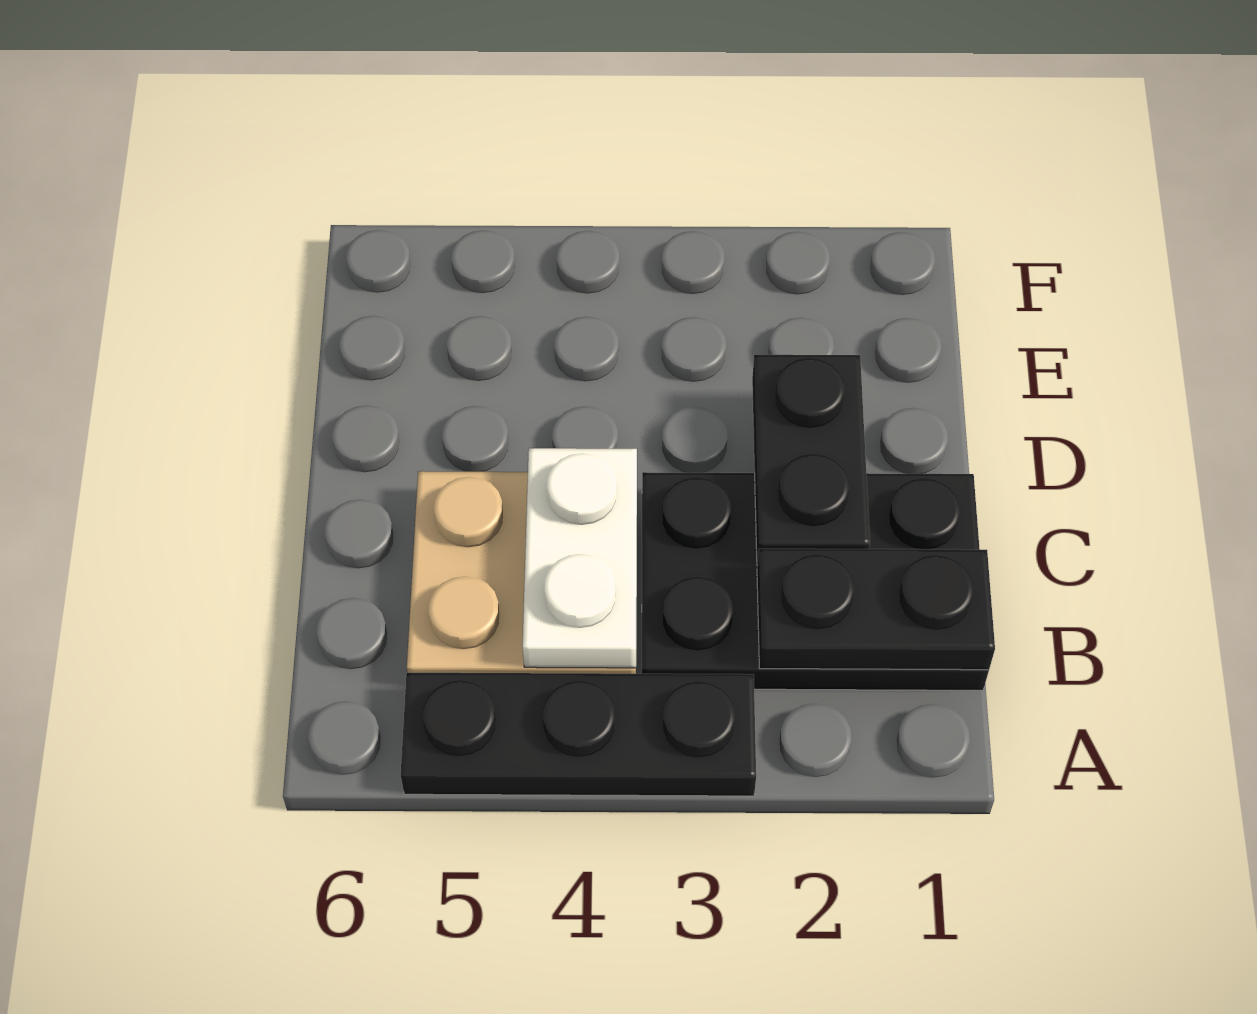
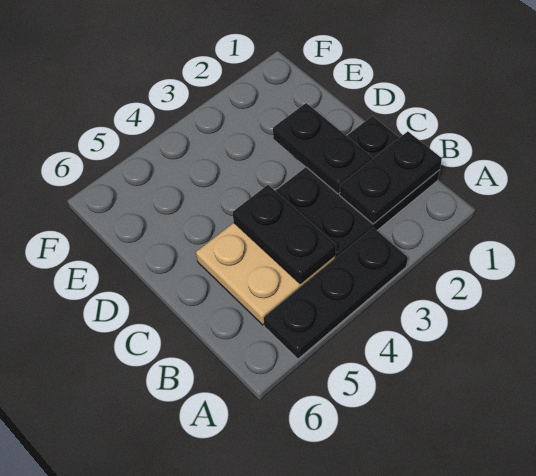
white 1x2 plate [522,448,637,668] -> black 1x2 plate [233,185,336,284]

